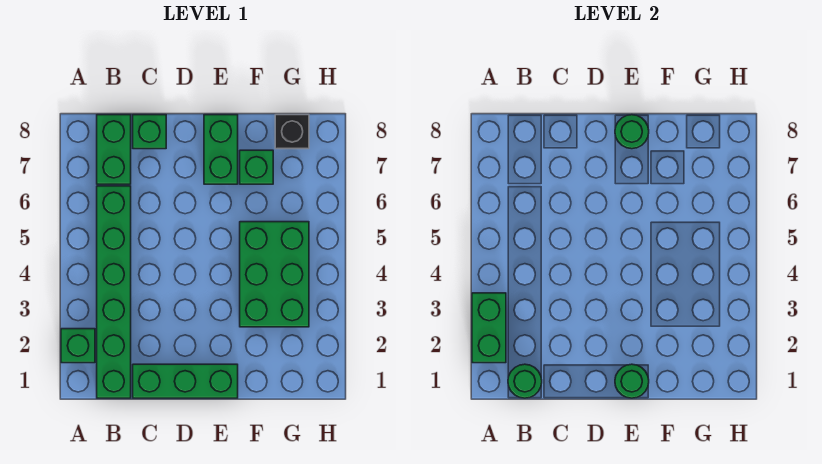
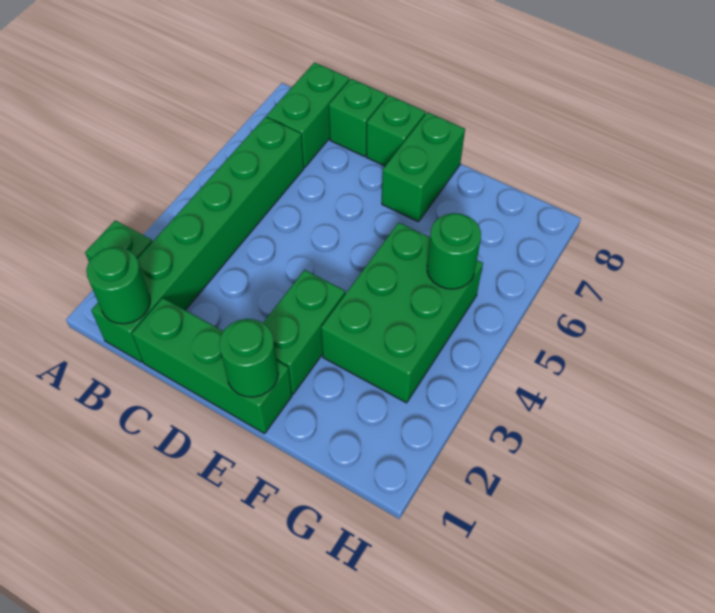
green 1x2 brick [472,293,506,363] -> green 1x2 brick moved to [263,270,345,394]
green 1x1 round brick [615,115,649,149] -> green 1x1 round brick moved to [427,213,481,289]
green 1x1 brick [240,150,273,184] -> green 1x1 brick moved to [366,95,425,166]
black 1x1 brick [275,115,309,149] -> none

